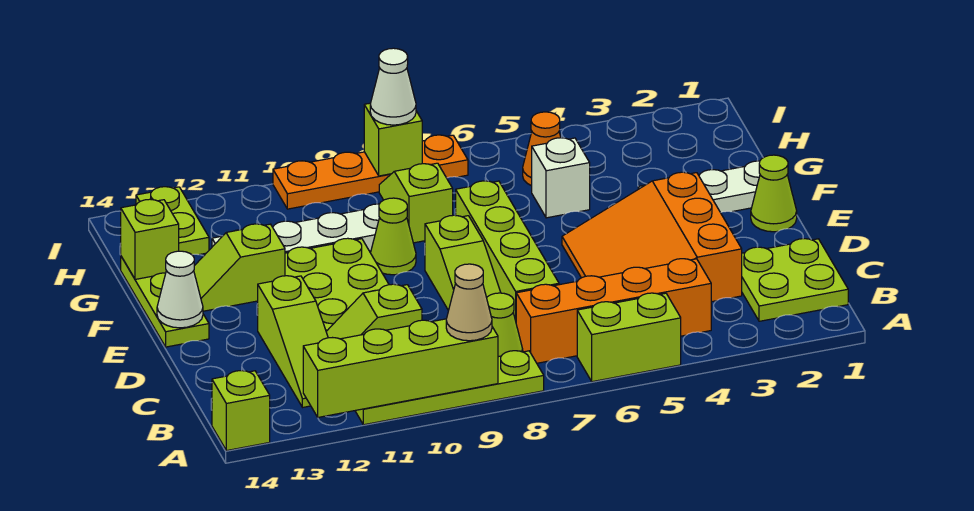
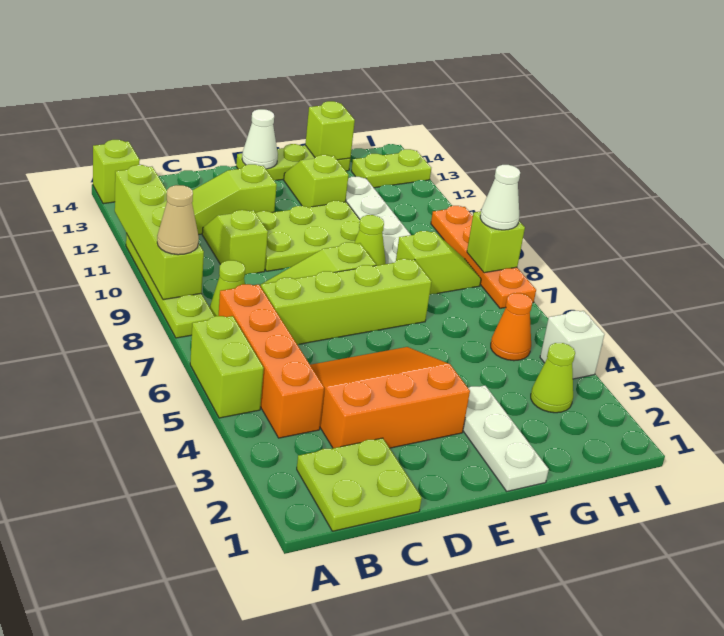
lime 1x1 cone [751,155,797,232] -> lime 1x1 cone moved to [531,343,575,413]
white 1x1 brick [532,138,590,218] -> white 1x1 brick moved to [540,311,605,379]

